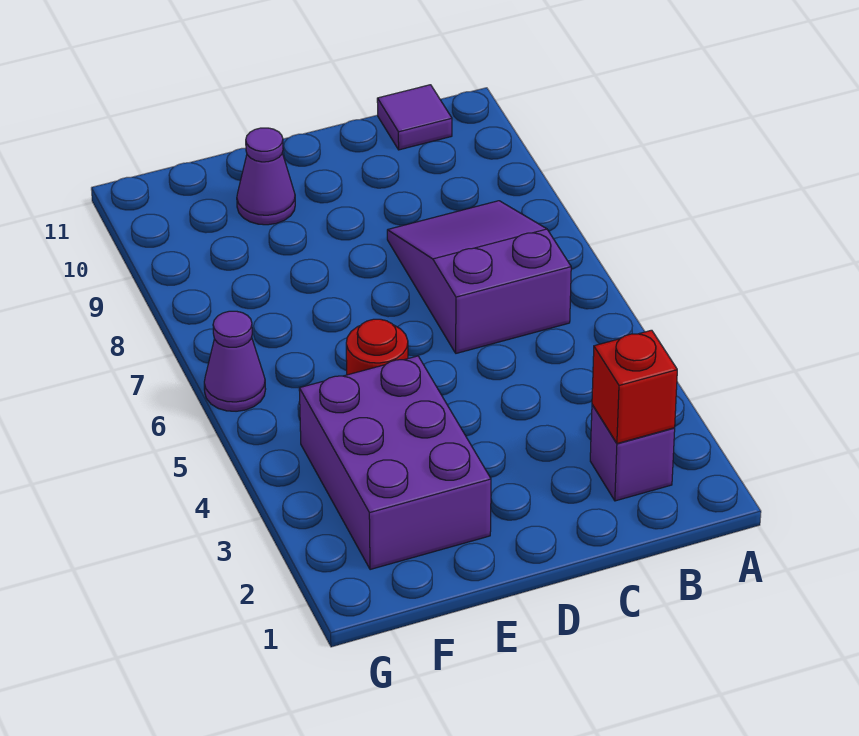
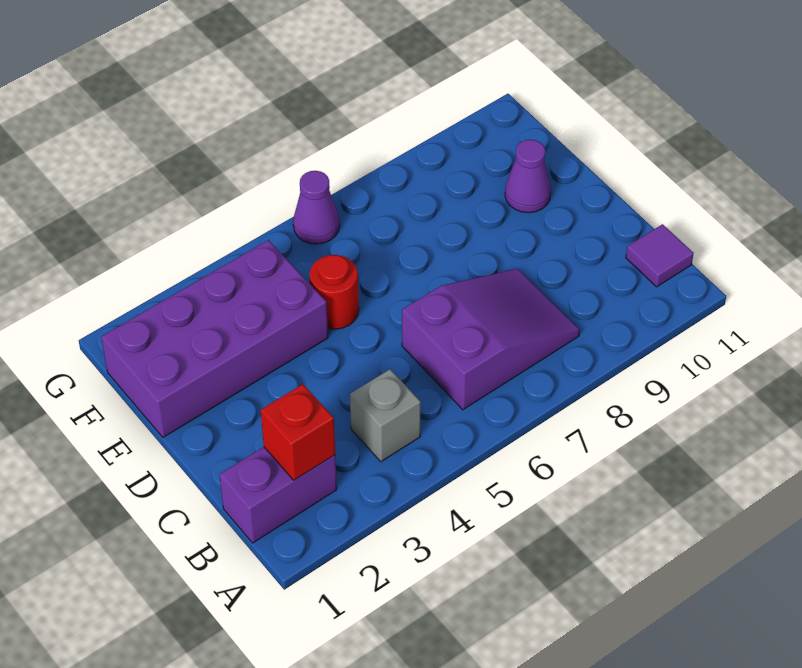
purple 1x1 brick [590,405,675,501] -> purple 1x2 brick [220,447,337,543]
none -> grey 1x1 brick [350,369,421,462]
purple 2x3 brick [299,356,491,570] -> purple 2x4 brick [101,240,328,437]

